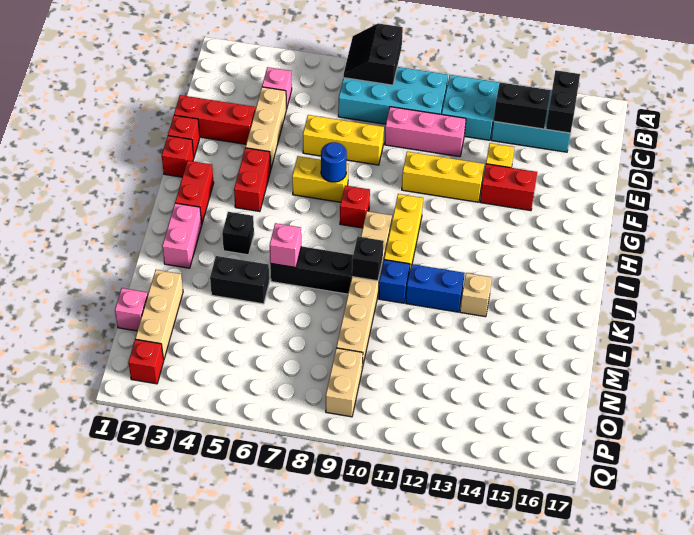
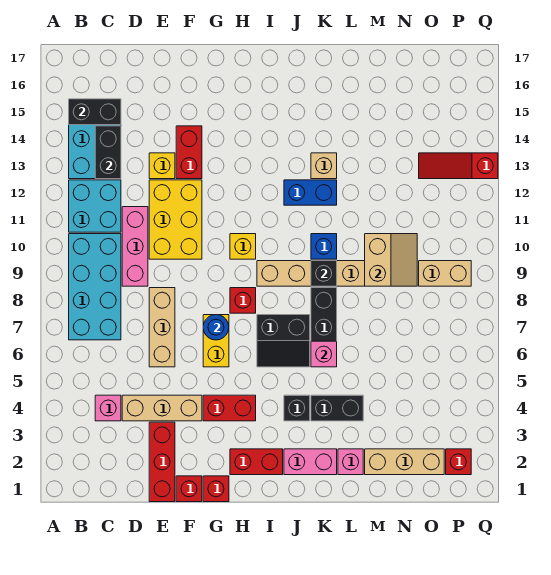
black 2x2 slope [343,23,403,85] -> black 2x2 slope moved to [257,315,310,367]
yellow 1x3 brick [303,115,384,165] -> tan 1x3 brick [149,288,175,367]
yellow 1x3 brick [402,152,484,202] -> yellow 2x3 brick [149,180,202,259]
yellow 1x3 brick [384,194,423,271] -> yellow 1x1 brick [230,234,256,259]
blue 1x2 brick [406,264,465,312] -> blue 1x2 brick turned to [284,180,337,205]
black 1x2 brick [210,256,269,304] -> black 1x2 brick turned to [311,395,363,421]
none -> tan 2x2 slope [365,234,417,286]
pink 1x1 brick [115,288,148,331] -> pink 1x1 brick moved to [338,449,363,475]
none -> red 1x3 slope [419,153,498,179]

